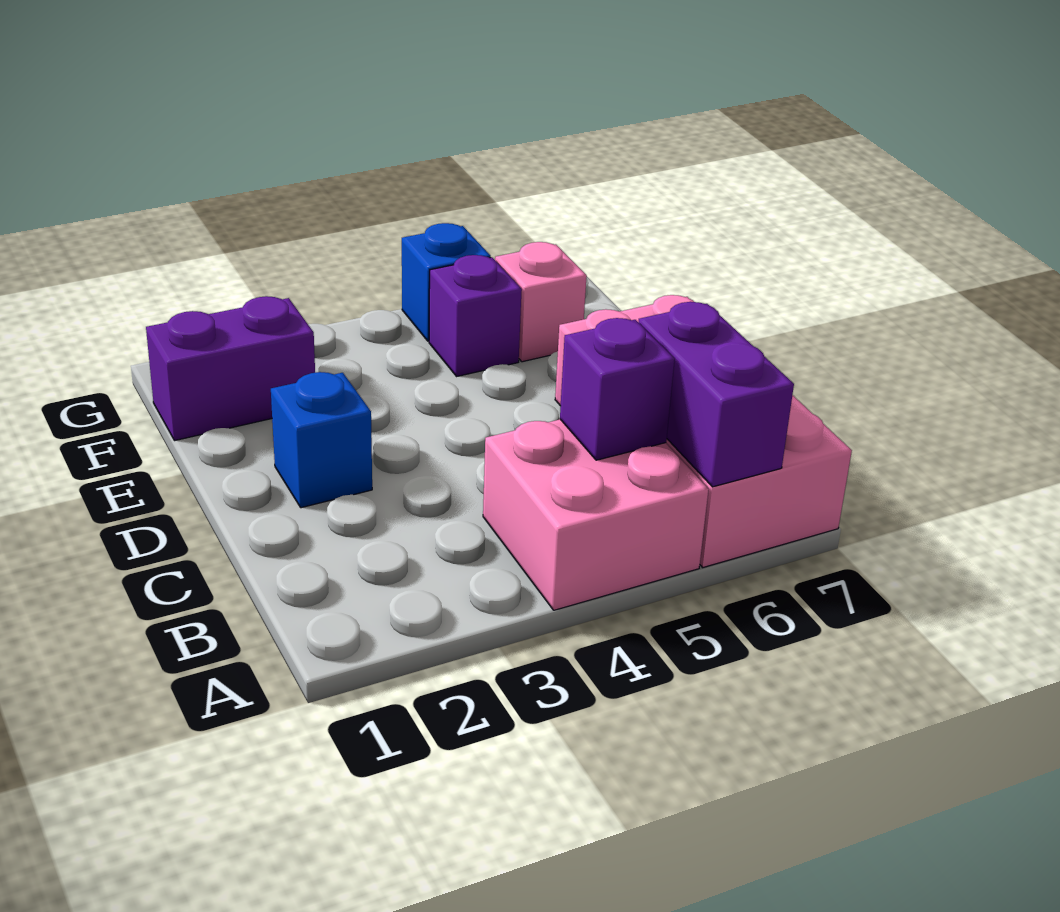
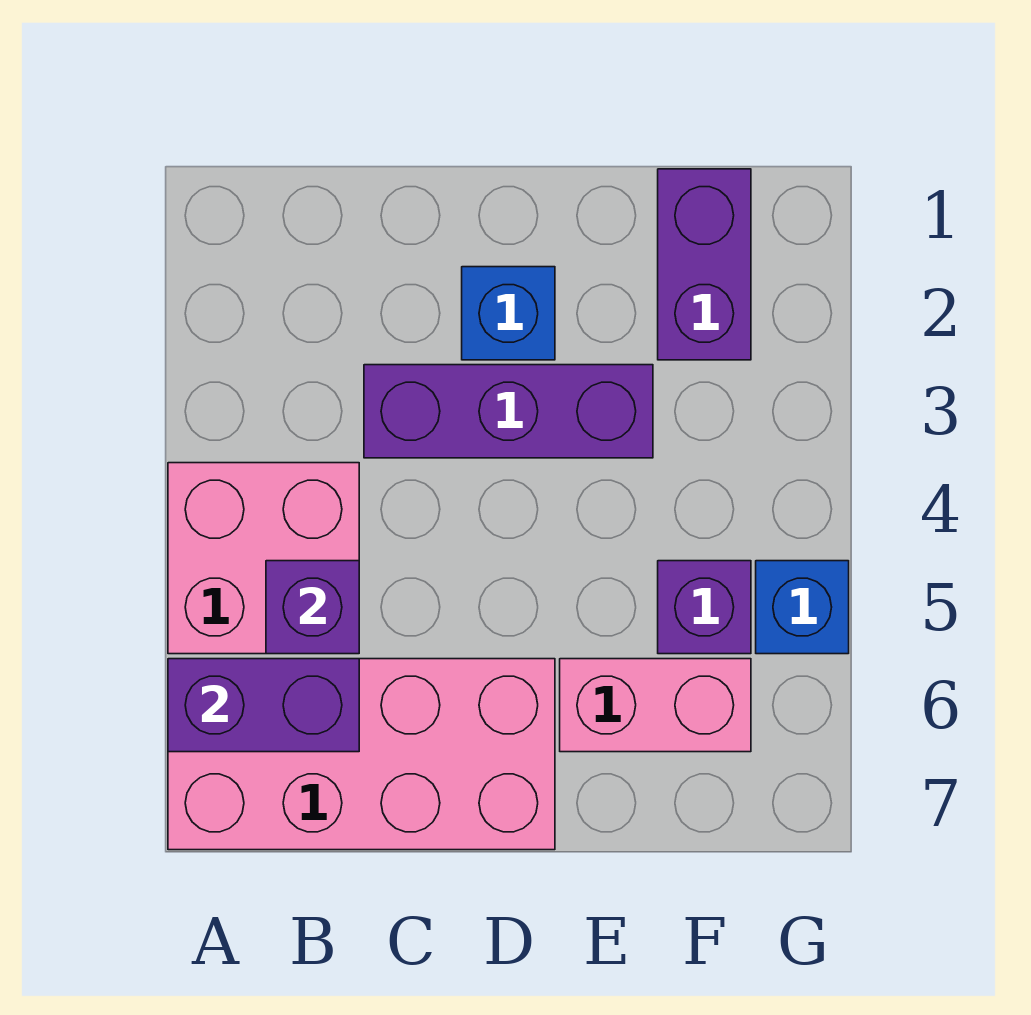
none -> purple 1x3 brick [364,365,653,458]
pink 1x1 brick [495,242,587,362] -> pink 1x2 brick [560,659,751,752]

